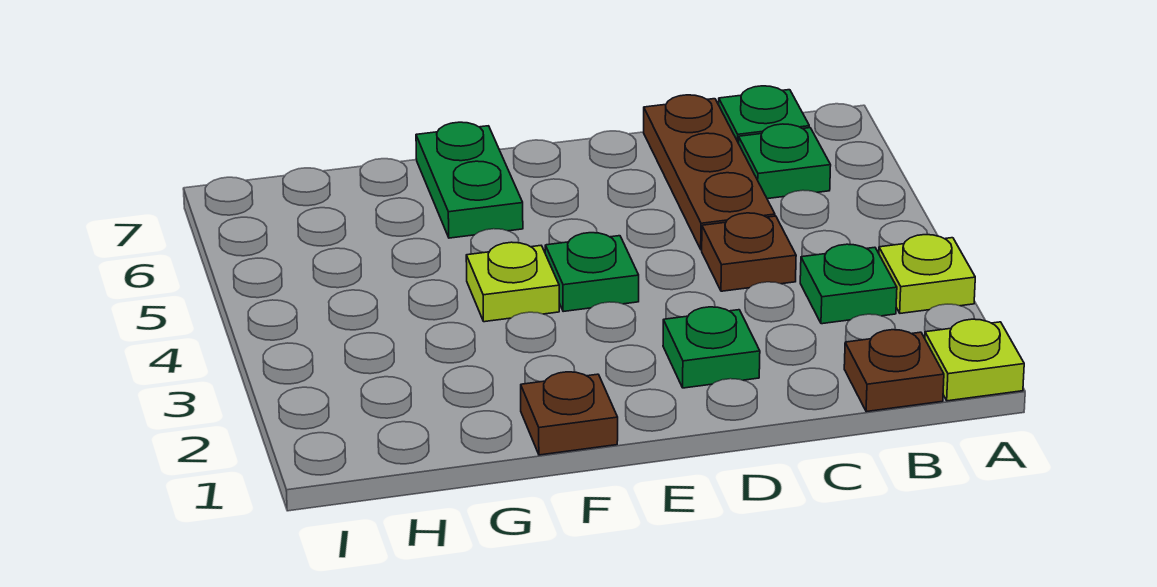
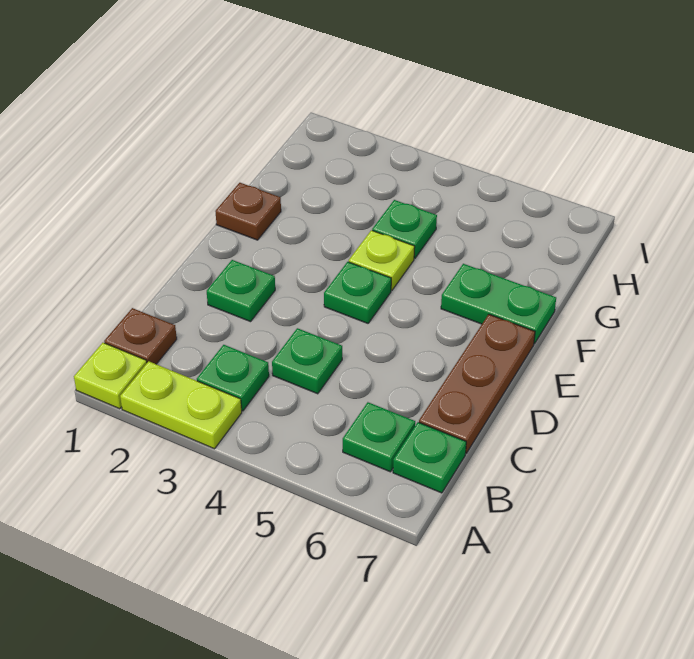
lime 1x1 plate [879,235,975,313] -> lime 1x2 plate [120,361,242,449]
brown 1x1 plate [702,213,796,291] -> green 1x1 plate [272,328,342,394]
brown 1x3 plate [644,95,775,250] -> brown 1x3 plate turned to [419,314,535,453]
none -> green 1x1 plate [372,200,437,258]

